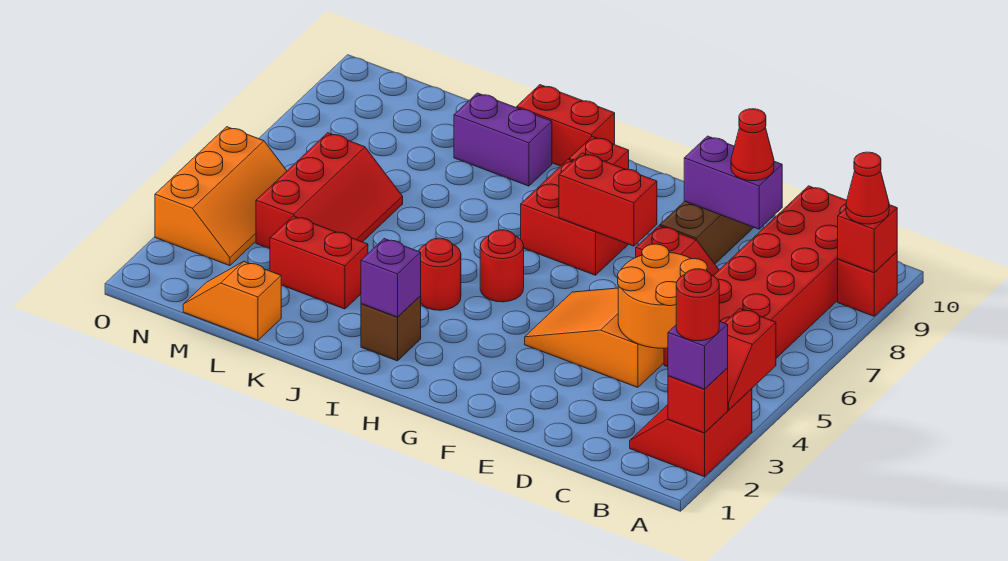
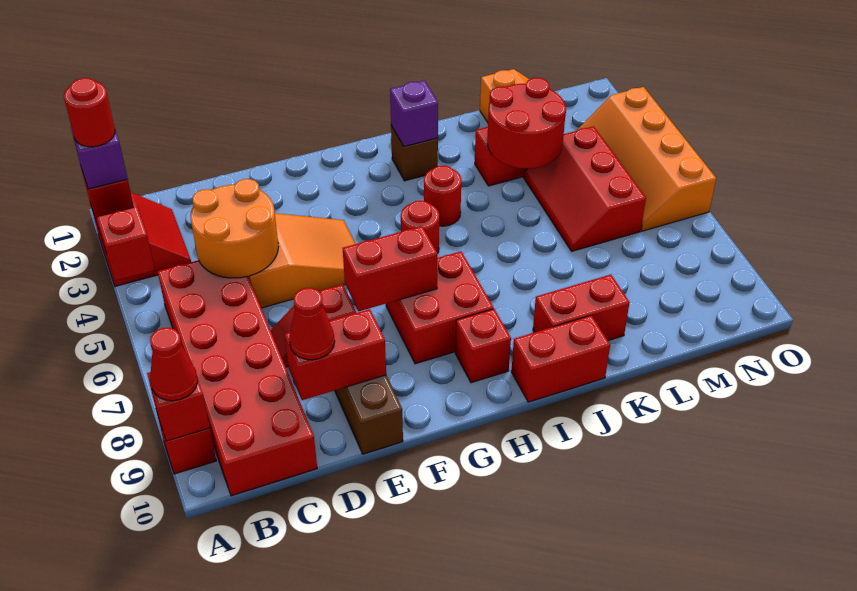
purple 1x2 brick [684,136,782,229] -> red 1x2 brick [285,309,386,400]
purple 1x2 brick [454,93,552,186] -> red 1x2 brick [533,274,630,341]
none -> red 2x2 round brick [487,78,566,169]
orange 2x3 slope [155,127,287,266] -> orange 2x4 slope [576,87,716,231]

